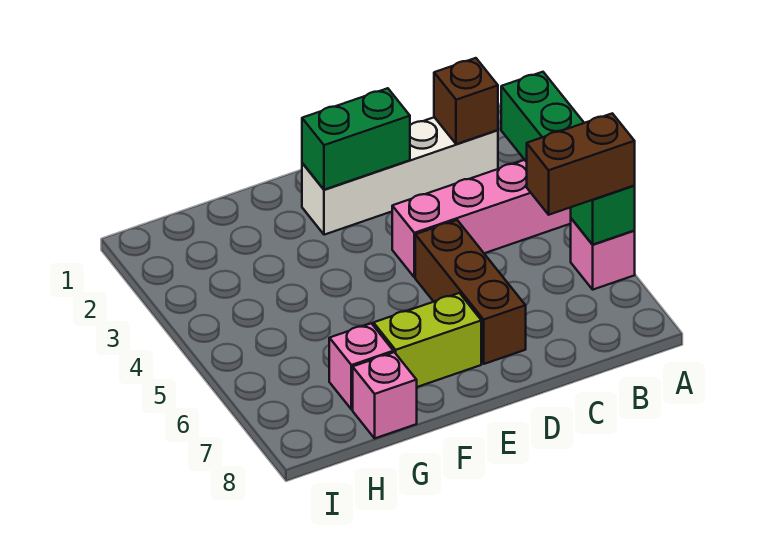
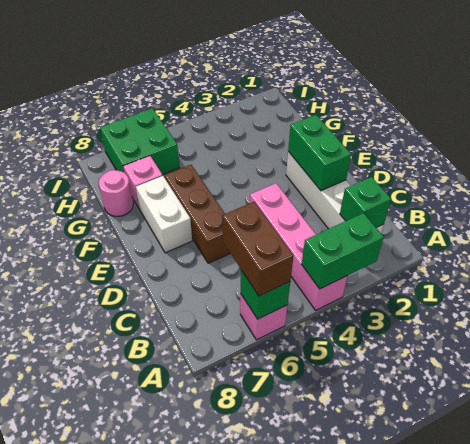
brown 1x1 brick [434,58,498,144] -> green 1x1 brick [340,177,391,227]
brown 1x3 brick [415,220,526,364] -> brown 1x3 brick turned to [165,165,230,263]
lime 1x2 brick [374,293,481,387] -> white 1x2 brick [136,176,192,253]
pink 1x1 brick [353,352,417,438] -> pink 1x1 round brick [99,170,133,216]
none -> green 2x2 brick [100,108,179,175]

